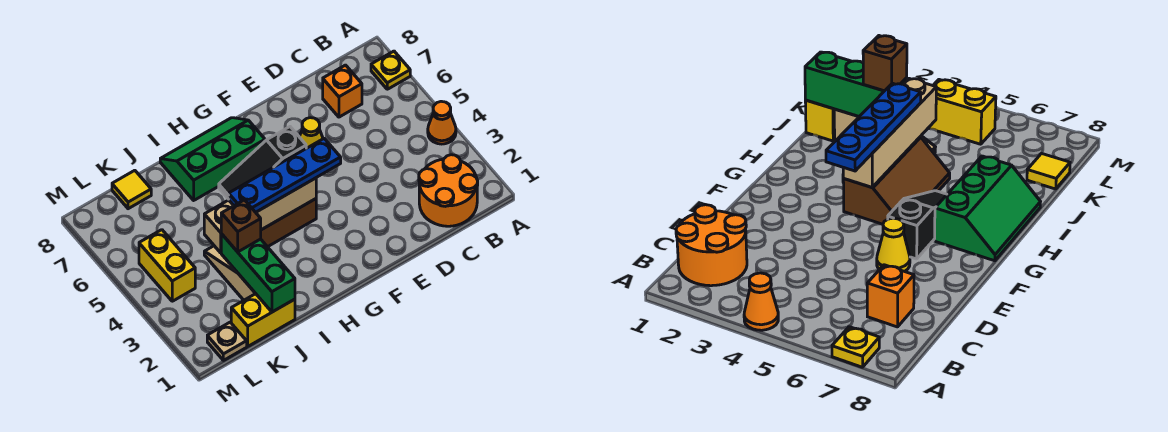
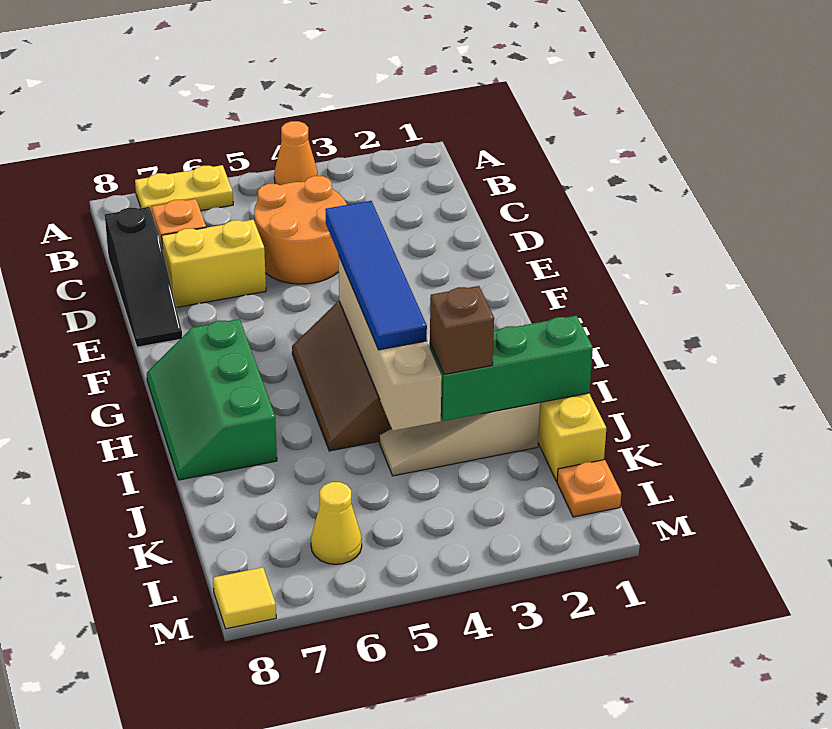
yellow 1x1 plate [371,51,410,89] -> yellow 1x2 plate [135,165,233,213]
orange 2x2 round brick [419,155,478,226] -> orange 2x2 round brick moved to [254,176,347,284]
yellow 1x1 cone [300,118,323,148] -> yellow 1x1 cone moved to [311,482,362,564]
blue 1x4 plate [229,139,341,212] -> blue 1x4 tile [325,201,427,350]
black 1x3 slope [219,127,306,199] -> black 1x3 slope moved to [105,207,182,347]
yellow 1x1 tile [112,170,151,209] -> yellow 1x1 tile moved to [213,567,276,629]
tan 1x1 plate [207,322,247,360] -> orange 1x1 plate [557,460,621,517]
yellow 1x2 brick [139,230,195,301] -> yellow 1x2 brick moved to [162,220,266,307]

